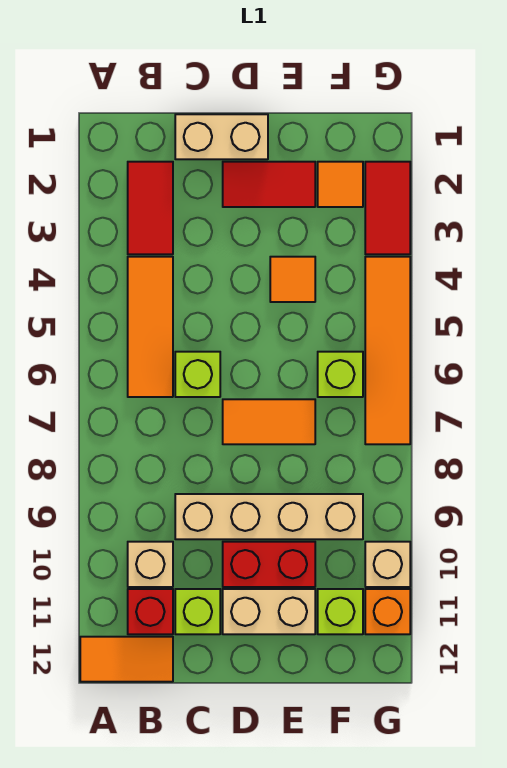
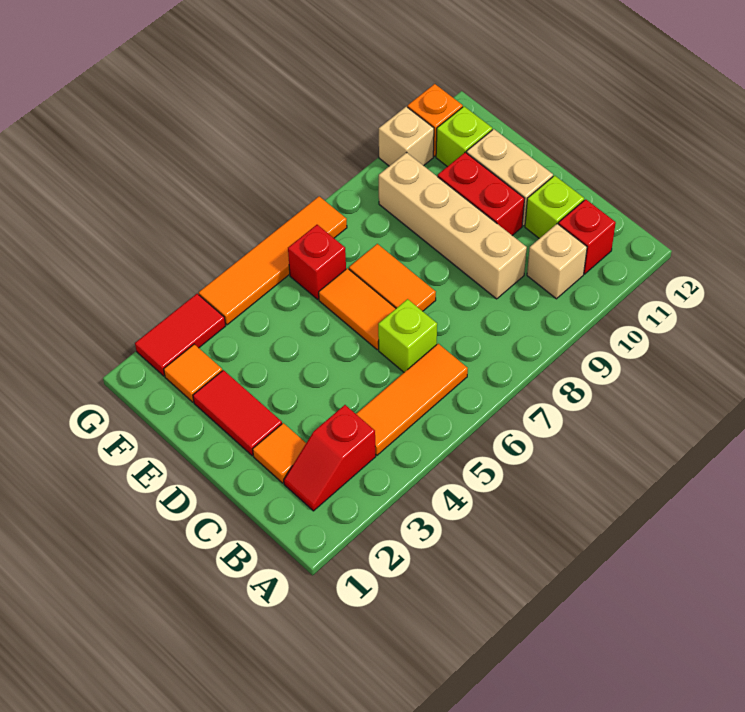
orange 1x2 tile [80,637,173,682] -> orange 1x2 tile moved to [319,268,396,350]
red 1x2 tile [128,162,173,254] -> red 1x2 slope [284,405,376,511]
tan 1x2 brick [175,114,268,159] -> none
orange 1x1 tile [270,257,315,302] -> orange 1x1 tile moved to [253,423,306,483]
lime 1x1 brick [318,352,363,397] -> red 1x1 brick [288,225,346,299]

